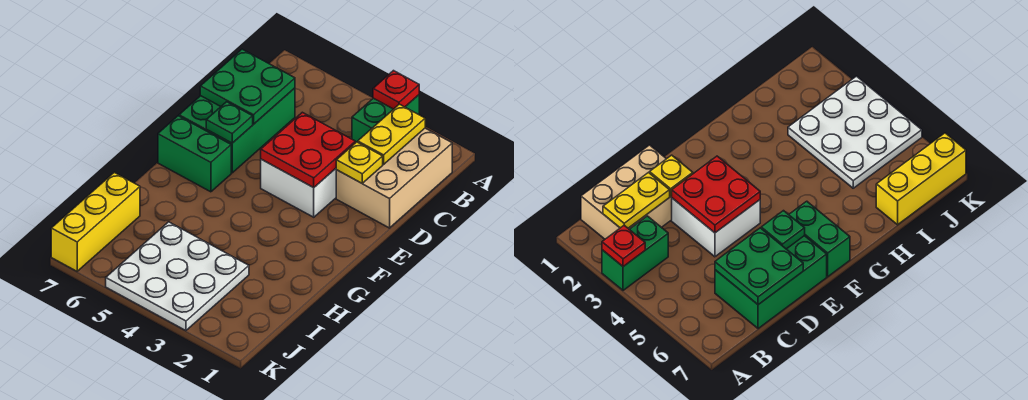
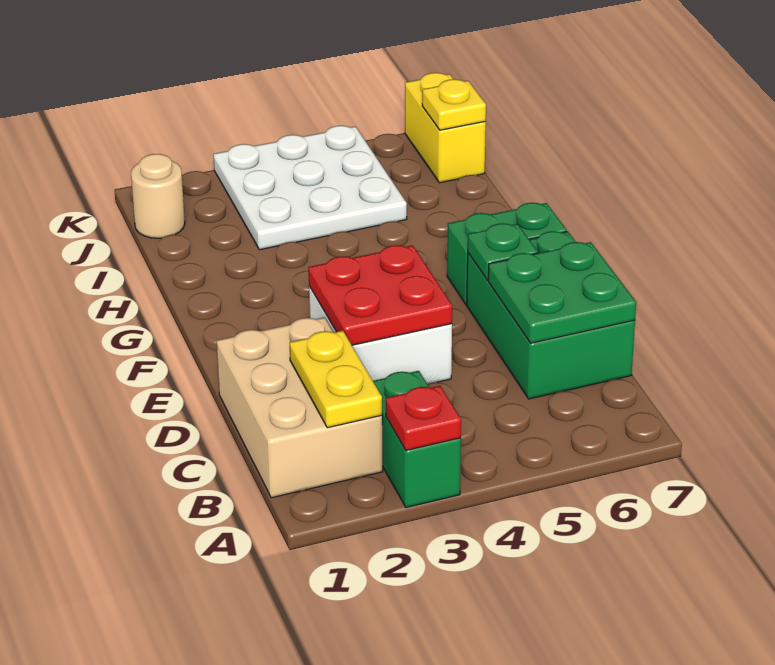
yellow 1x1 plate [336,142,383,183] -> yellow 1x1 plate moved to [422,79,486,130]
yellow 1x3 brick [51,172,140,271] -> yellow 1x2 brick [405,73,486,183]
none -> tan 1x1 round brick [131,154,185,238]

